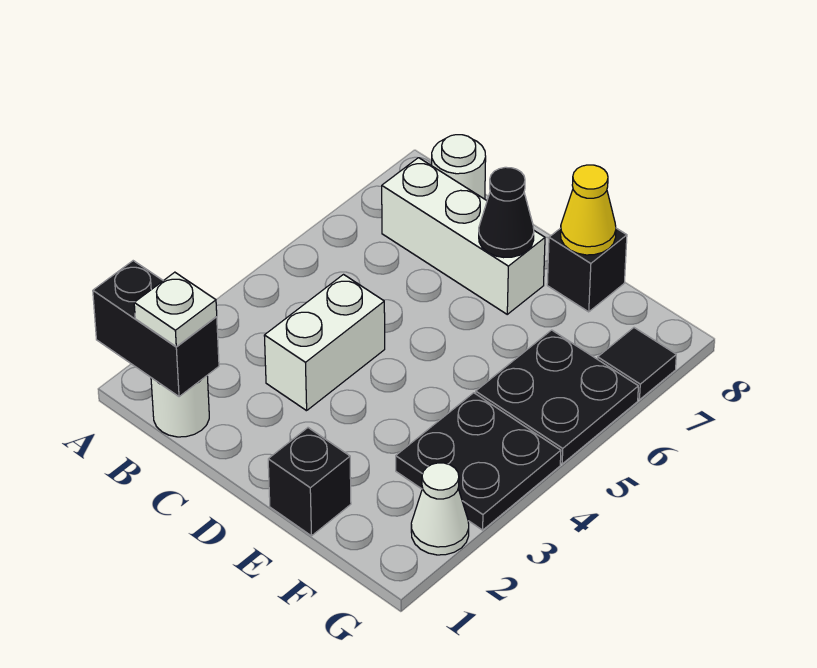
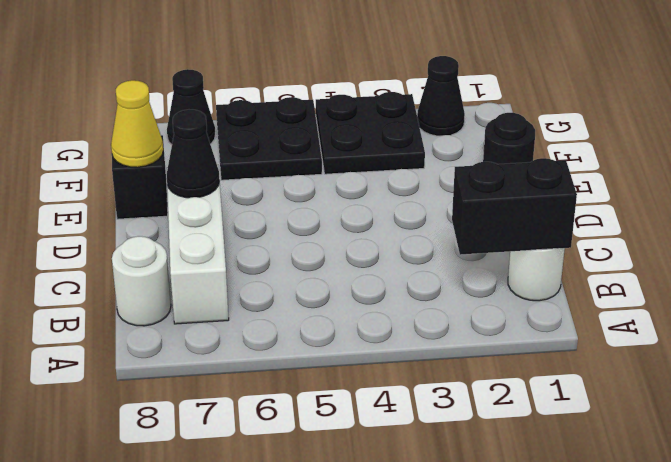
black 1x2 brick [93,261,219,397] -> black 1x2 brick turned to [452,158,577,255]
white 1x1 plate [134,272,217,346] -> none
white 1x2 brick [264,275,385,411] -> none
black 1x1 brick [268,428,351,536] -> black 1x1 round brick [483,113,535,164]
white 1x1 cone [411,463,469,555] -> black 1x1 cone [417,56,465,136]
black 1x1 tile [598,328,676,400] -> black 1x1 cone [167,69,215,145]

